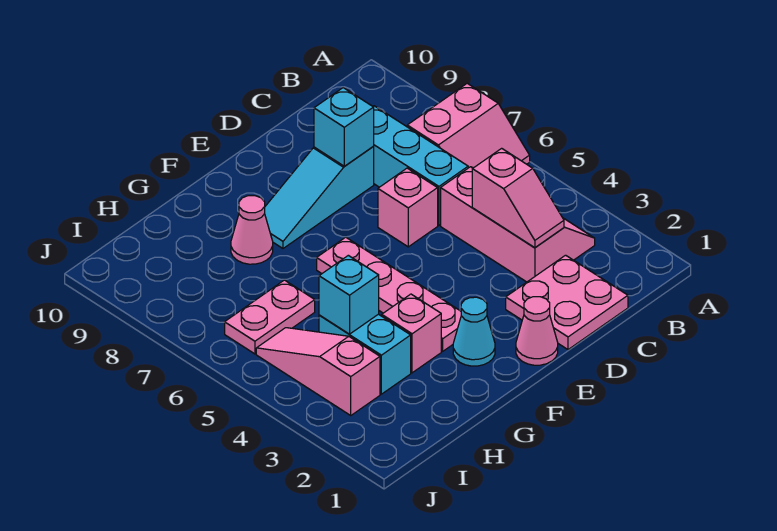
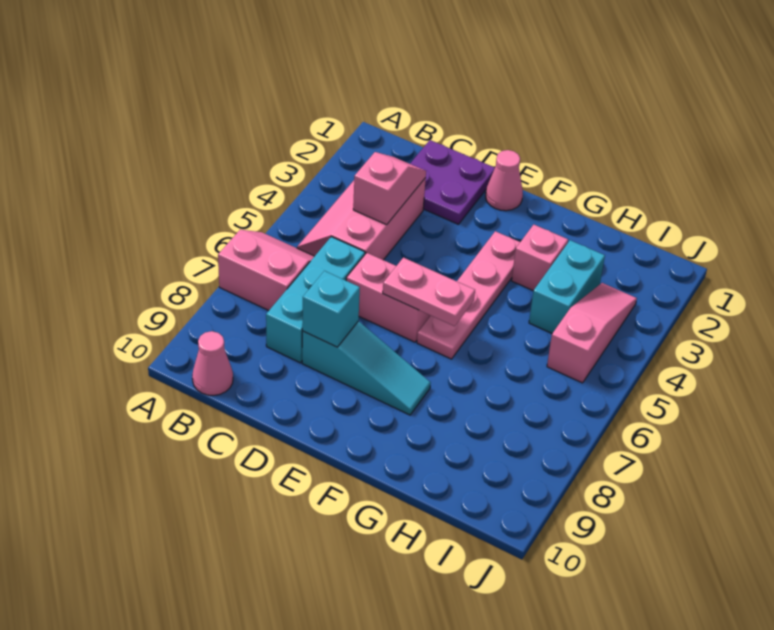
pink 2x2 plate [506,255,628,350] -> purple 2x2 plate [410,140,495,224]
pink 1x1 brick [378,168,438,247] -> pink 1x2 brick [346,253,431,342]
cyan 1x1 cone [453,297,495,366] -> none
pink 1x1 cone [231,196,273,264] -> pink 1x1 cone moved to [192,331,233,395]
cyan 1x1 brick [319,255,379,334] -> none
pink 1x2 plate [225,280,315,354] -> pink 1x2 plate moved to [383,258,475,326]
pink 1x3 slope [256,328,380,415] -> pink 1x3 slope turned to [547,283,637,383]

